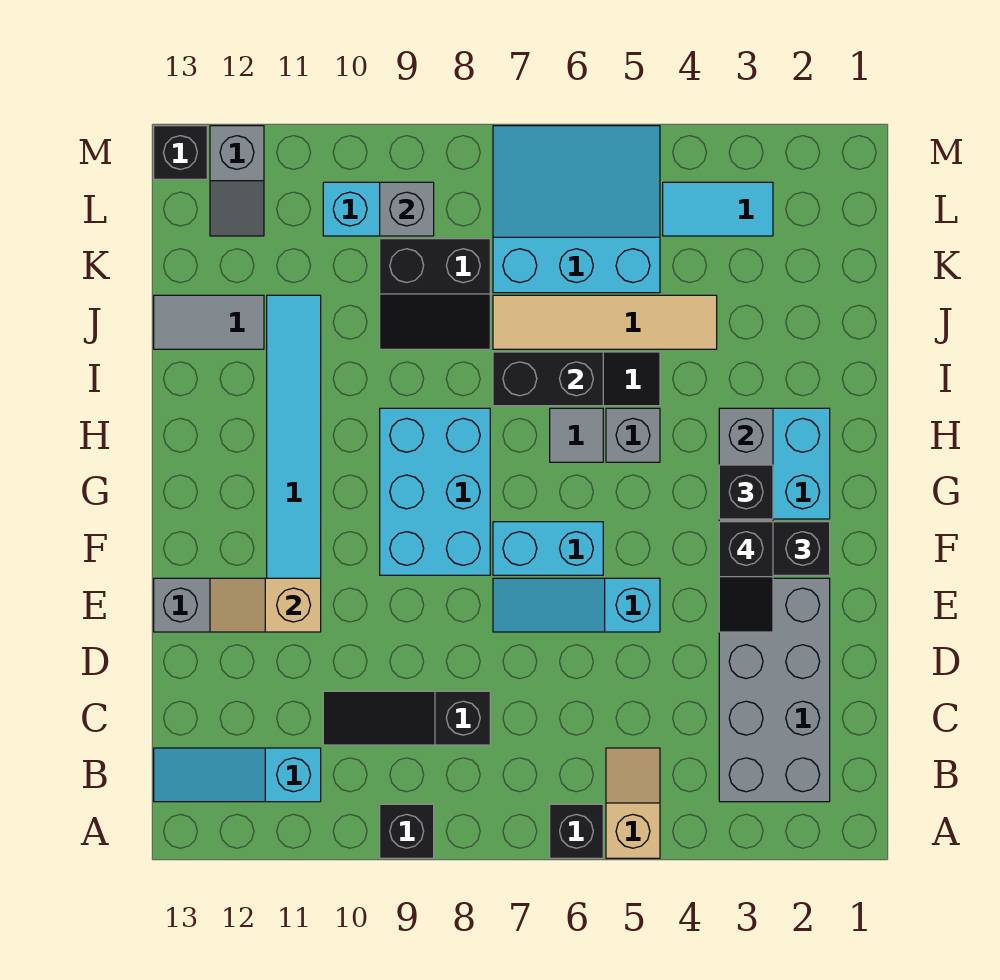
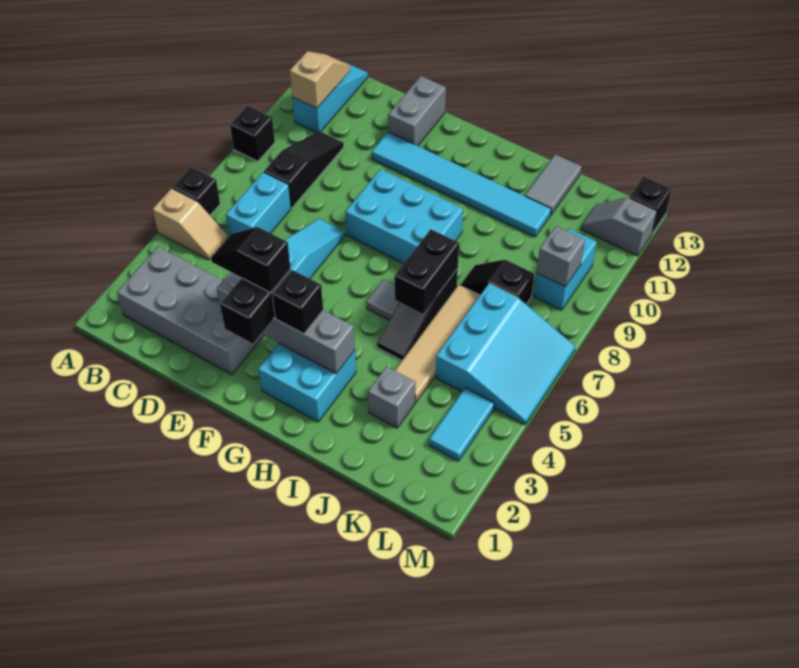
tan 1x2 slope [210,578,321,632] -> tan 1x2 slope moved to [290,51,350,108]
cyan 1x2 brick [493,522,603,575] -> cyan 1x2 brick moved to [226,172,291,236]
grey 1x1 brick [606,408,660,462] -> grey 1x1 brick moved to [368,367,415,428]
black 2x2 slope [380,239,490,349] -> black 1x2 slope [460,260,534,304]

